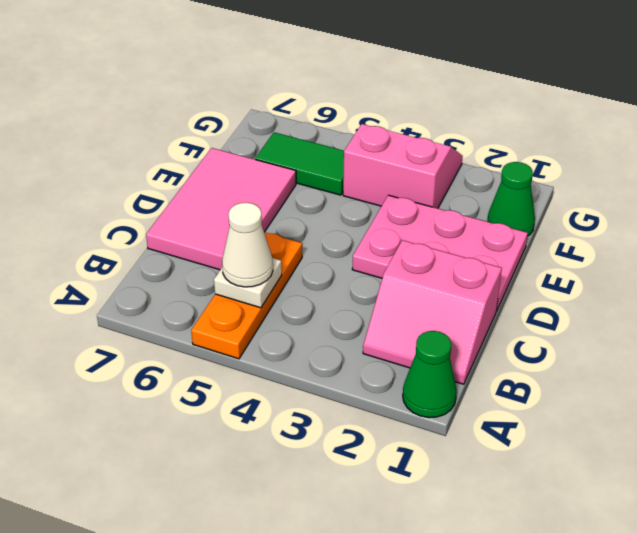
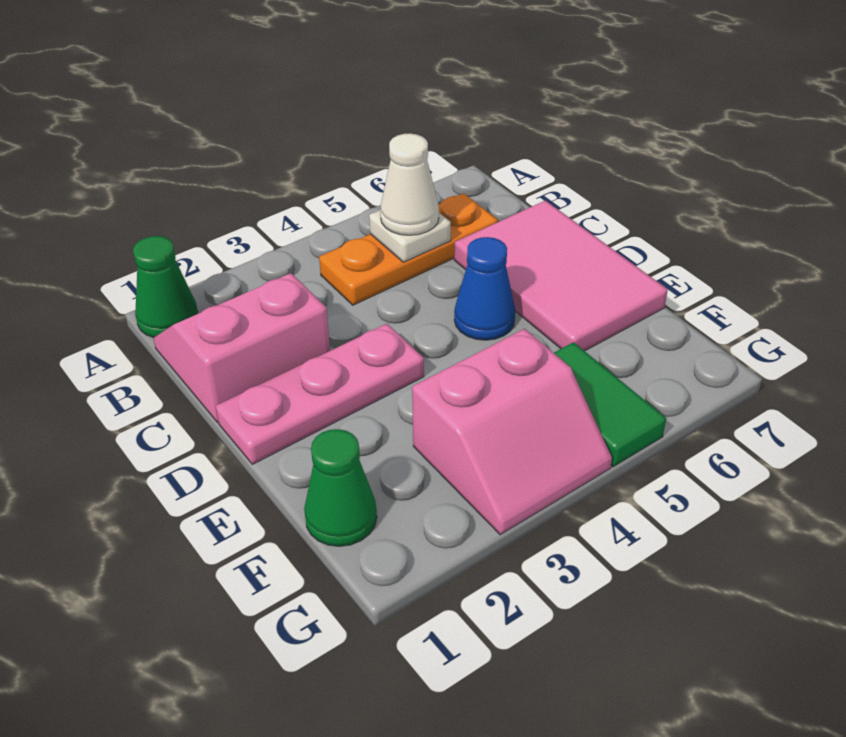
orange 1x3 plate [191,232,302,359] -> orange 1x3 plate turned to [319,193,498,305]
pink 2x3 plate [352,195,528,311] -> pink 1x3 plate [216,324,424,464]
none -> blue 1x1 cone [454,237,515,340]
green 1x2 tile [255,132,344,195] -> green 1x2 tile turned to [554,342,666,467]

